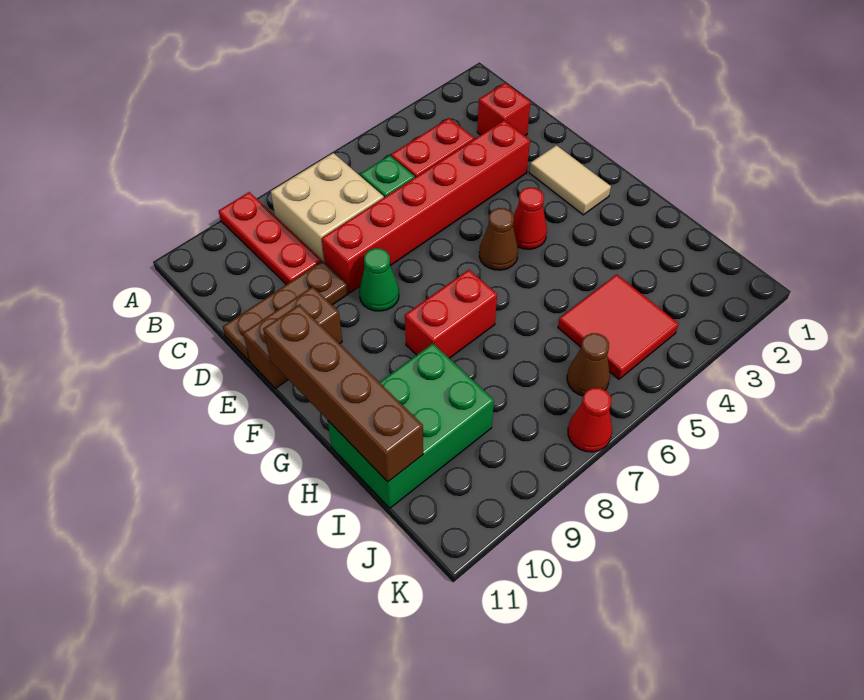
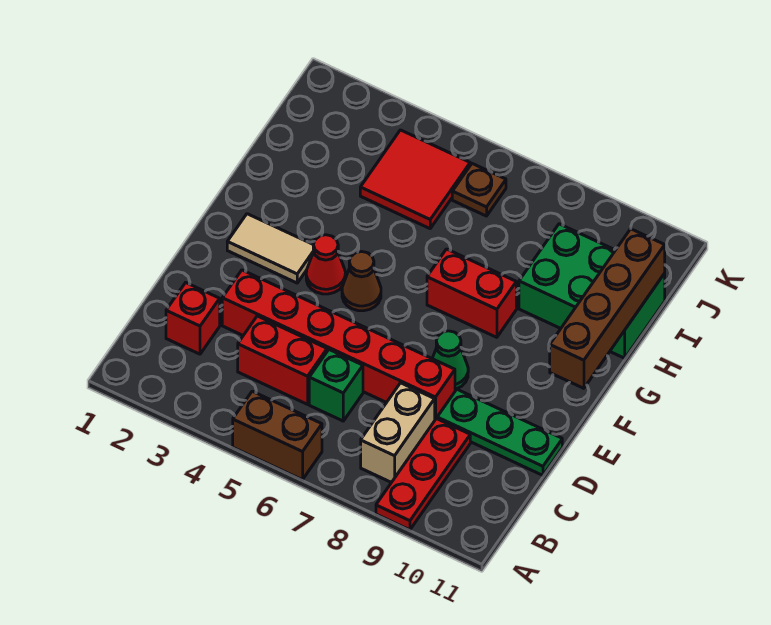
tan 2x2 brick [271,153,384,262] -> tan 1x2 brick [361,383,435,482]
brown 1x3 plate [223,261,349,361] -> green 1x3 plate [437,390,562,475]
tan 1x2 tile [529,145,611,215] -> tan 1x2 tile turned to [227,214,314,283]
brown 1x2 brick [243,287,342,388] -> brown 1x2 brick moved to [233,391,322,480]
brown 1x1 cone [567,333,610,396] -> brown 1x1 plate [452,164,506,216]
red 1x1 cone [568,388,612,452] -> none

